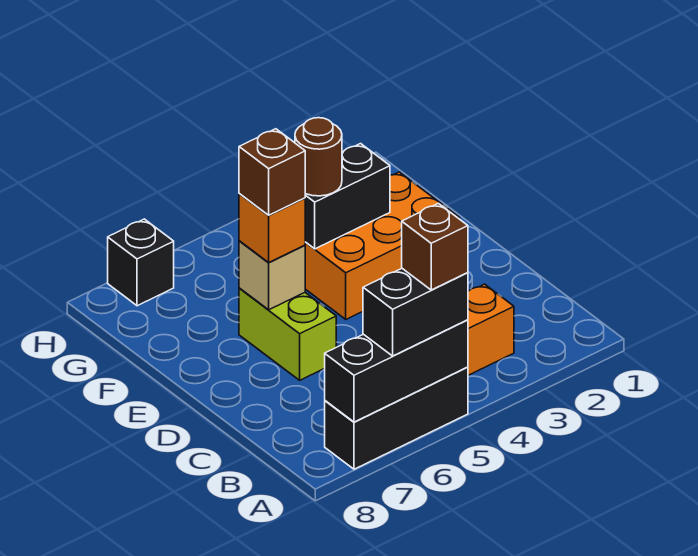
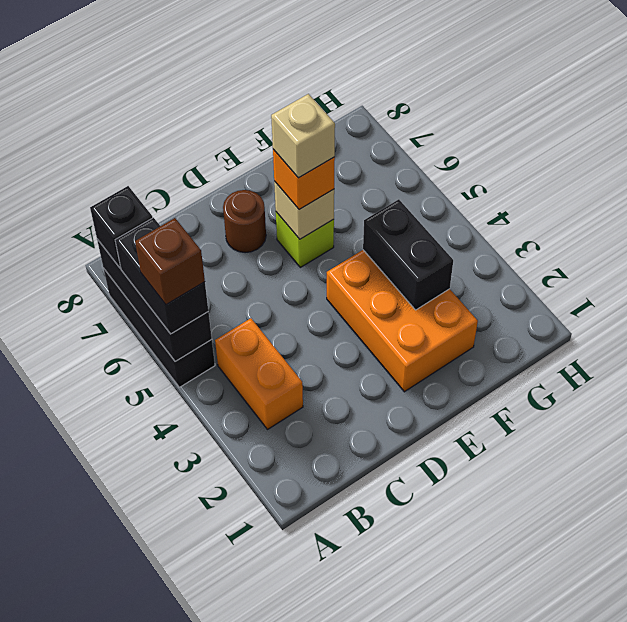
lime 1x2 brick [239,288,336,380] -> lime 1x1 brick [276,212,334,267]
brown 1x1 brick [239,129,305,215] -> tan 1x1 brick [271,94,335,178]
brown 1x1 round brick [295,118,342,196] -> brown 1x1 round brick moved to [223,190,266,253]
black 1x1 brick [108,219,174,306] -> black 1x1 brick moved to [90,186,153,268]

